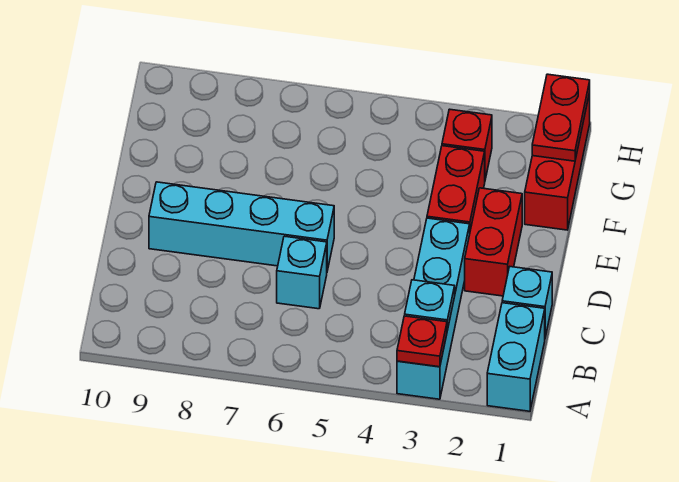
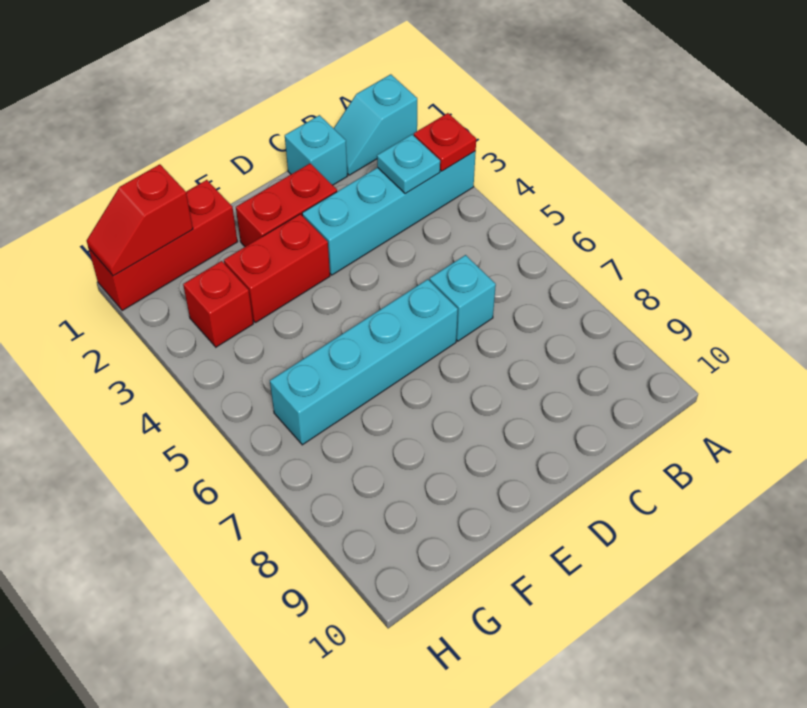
cyan 1x2 brick [487,303,545,411] -> cyan 1x2 slope [334,74,417,175]
cyan 1x4 brick [149,182,334,271] -> cyan 1x4 brick turned to [270,279,458,445]
red 1x2 plate [532,74,590,161] -> red 1x2 slope [86,164,193,276]

